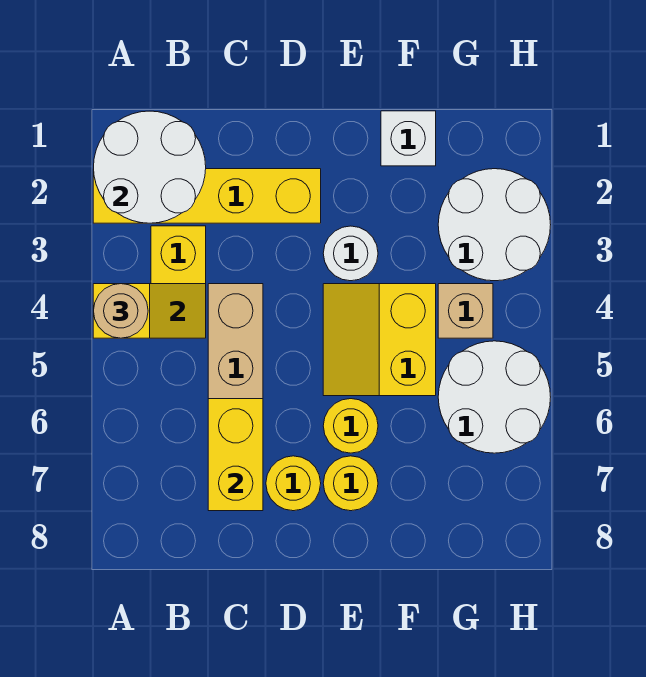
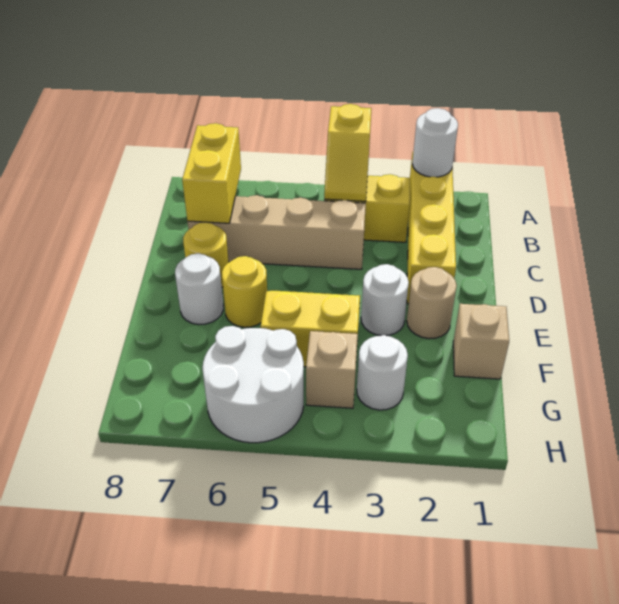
white 2x2 round brick [94,111,206,223] -> white 1x1 round brick [412,108,458,177]
tan 1x1 round brick [94,284,148,338] -> tan 1x1 round brick moved to [407,267,457,339]
yellow 1x2 brick [208,399,263,511] -> yellow 1x2 brick turned to [182,123,241,223]
yellow 1x1 round brick [323,456,378,511] -> white 1x1 round brick [175,253,223,325]
white 1x1 brick [381,111,436,166] -> tan 1x1 brick [453,304,509,379]
white 2x2 round brick [438,169,551,281] -> white 1x1 round brick [357,335,408,410]

